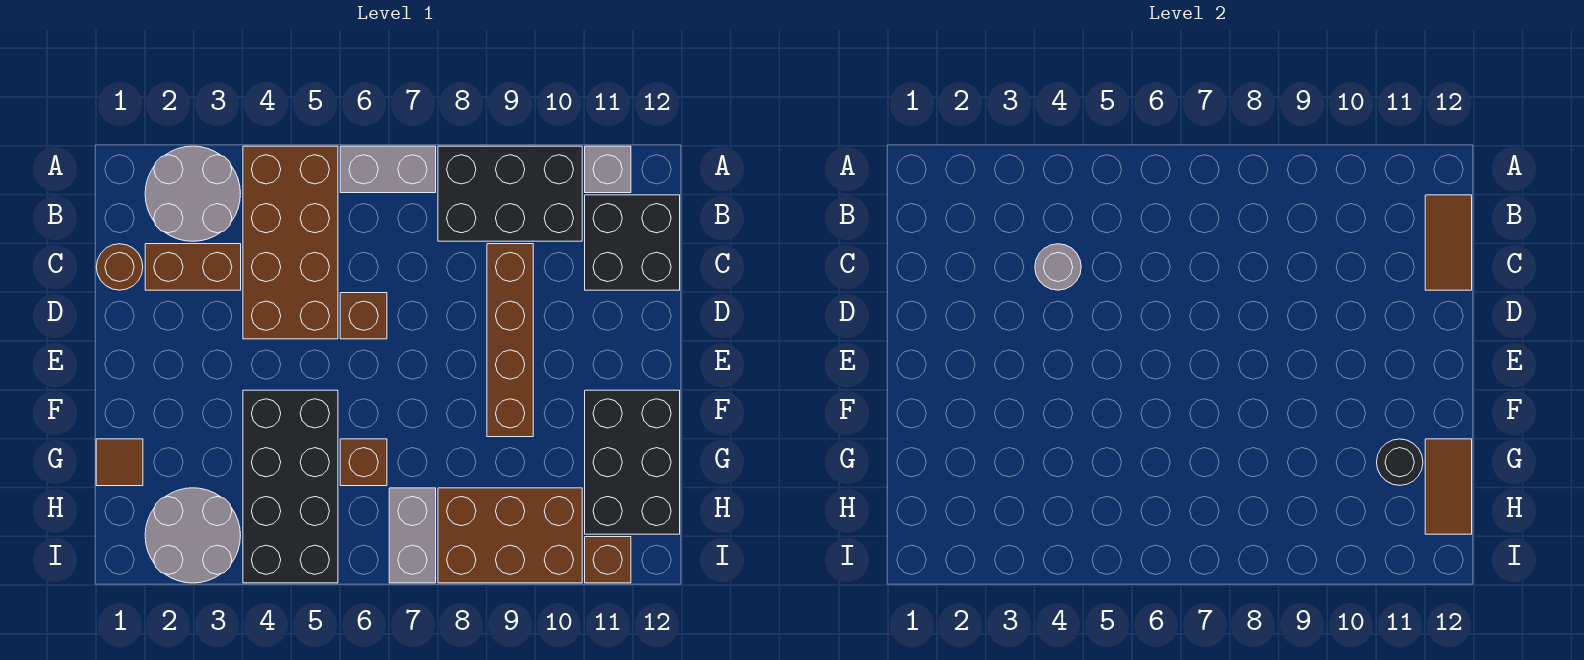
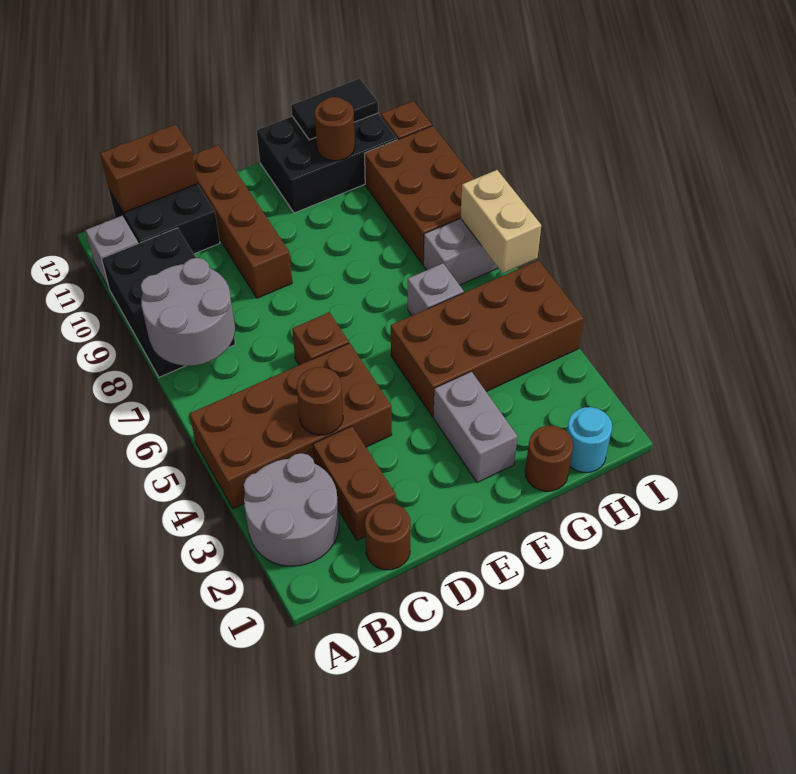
grey 1x2 brick [340,146,436,193] -> grey 1x2 brick moved to [433,372,518,483]
brown 1x2 tile [1425,195,1472,290] -> brown 1x2 brick [100,124,198,213]
grey 1x1 round brick [1035,244,1081,290] -> brown 1x1 round brick [297,367,343,435]
brown 1x4 brick [487,244,533,437] -> brown 1x4 brick turned to [193,145,292,298]
black 2x4 brick [243,390,338,583] -> brown 2x4 brick [391,260,584,416]
brown 1x1 tile [96,439,143,486] -> brown 1x1 round brick [525,426,573,491]
brown 1x1 brick [340,439,387,486] -> grey 1x1 brick [408,263,464,315]
black 1x1 round brick [1377,439,1423,485] -> brown 1x1 round brick [315,97,355,161]
brown 1x2 tile [1425,439,1472,534] -> black 1x2 tile [291,79,378,140]
none -> cyan 1x1 round brick [567,407,612,472]
grey 2x2 round brick [145,488,240,583] -> grey 2x2 round brick moved to [141,258,235,366]
none -> tan 1x2 brick [460,170,541,273]

